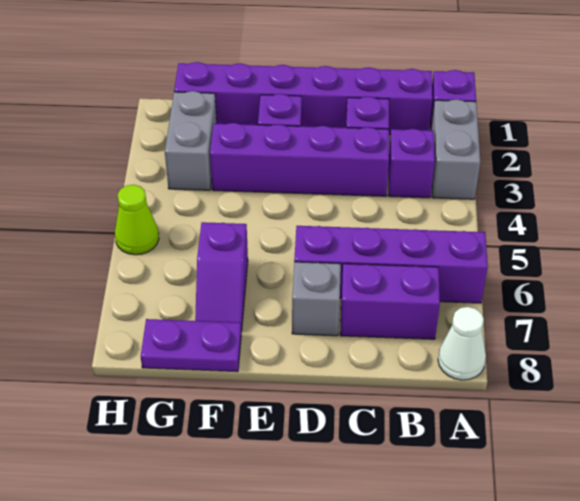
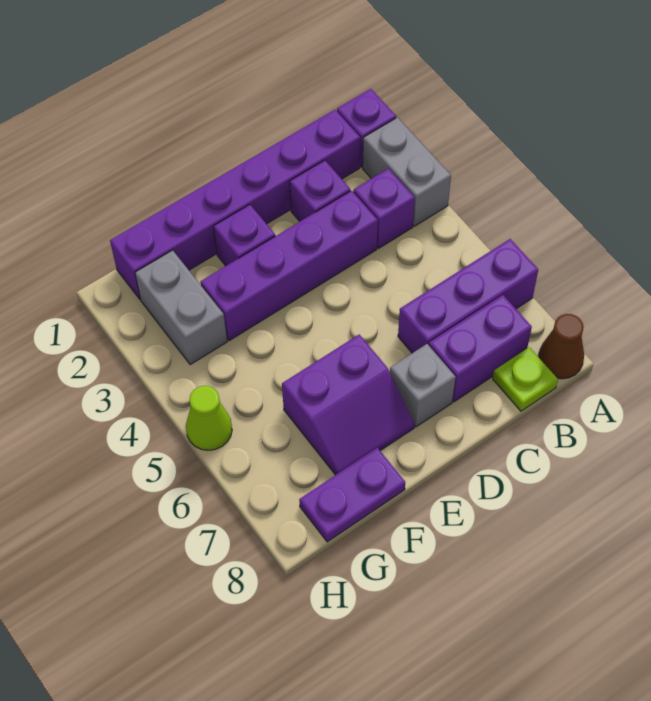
purple 1x4 brick [294,226,488,303] -> purple 1x3 brick [398,239,538,353]
white 1x1 cone [438,307,486,380] -> brown 1x1 cone [539,314,584,379]
none -> lime 1x1 plate [493,347,558,411]
purple 1x2 slope [195,222,248,332] -> purple 2x2 slope [282,335,415,475]

